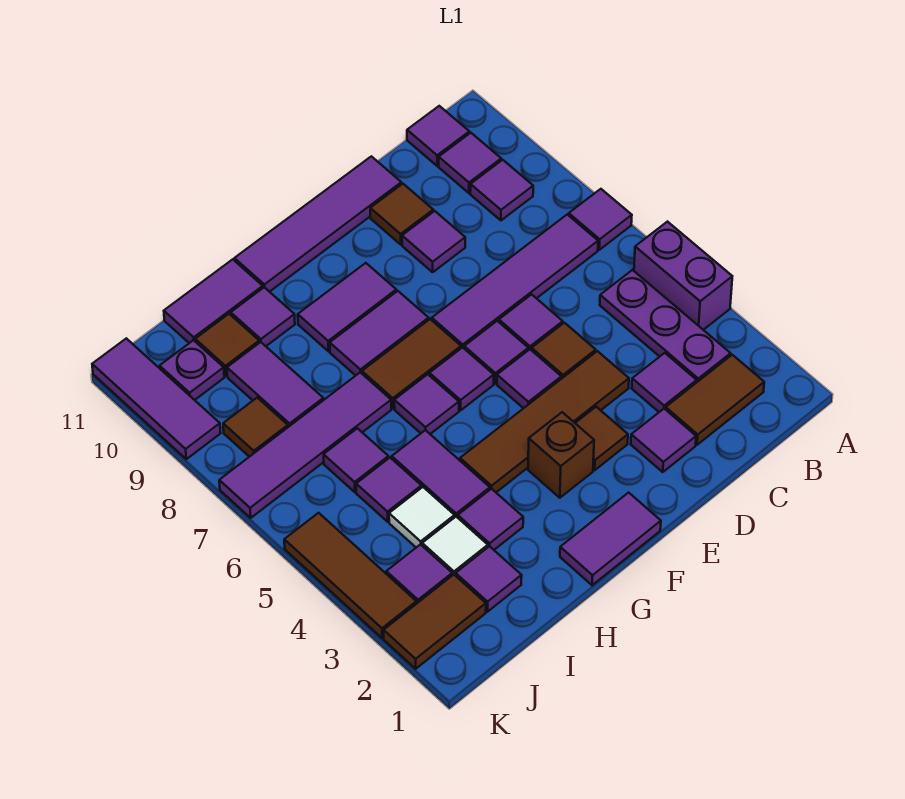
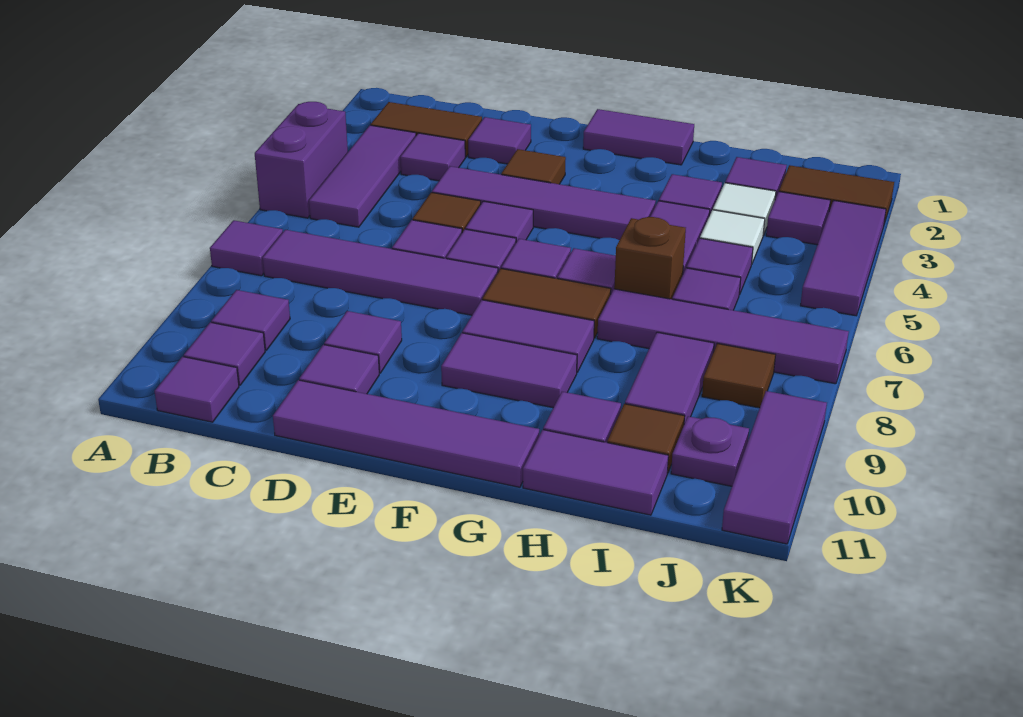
purple 1x3 plate [600,270,731,382] -> purple 1x3 tile [309,125,416,227]
brown 1x4 tile [460,351,629,492] -> purple 1x4 tile [432,166,656,240]
brown 1x1 tile [370,184,433,244] -> purple 1x1 tile [299,345,379,394]
brown 1x1 brick [528,412,594,498] -> brown 1x1 brick moved to [614,217,686,299]
brown 1x3 tile [284,513,416,638] -> purple 1x3 tile [801,200,886,316]

